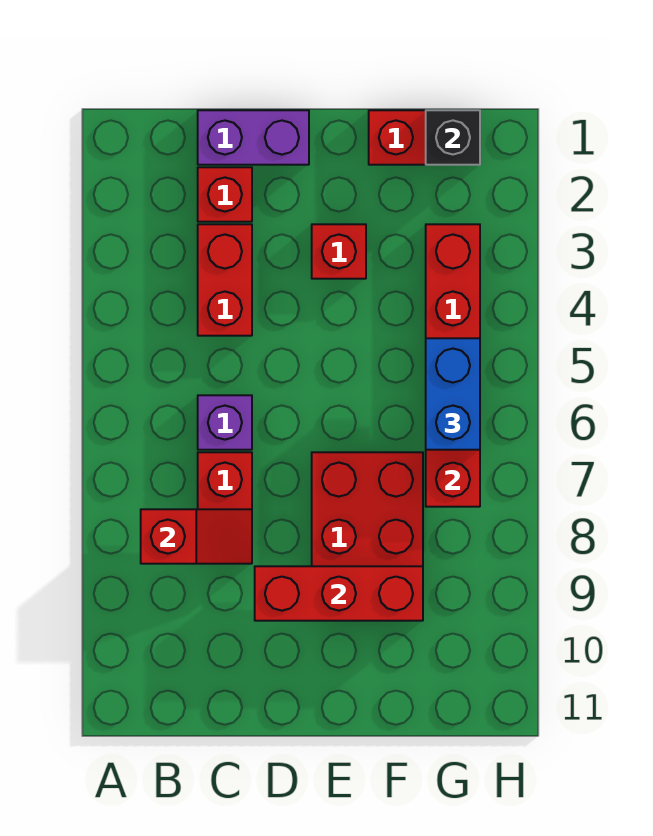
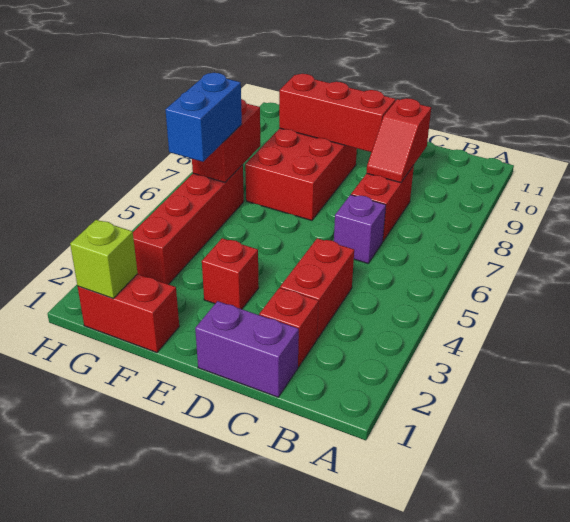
red 1x2 slope [141,509,252,564] -> red 1x2 slope turned to [366,98,431,183]
black 1x1 brick [426,110,480,165] -> lime 1x1 brick [70,220,138,298]

